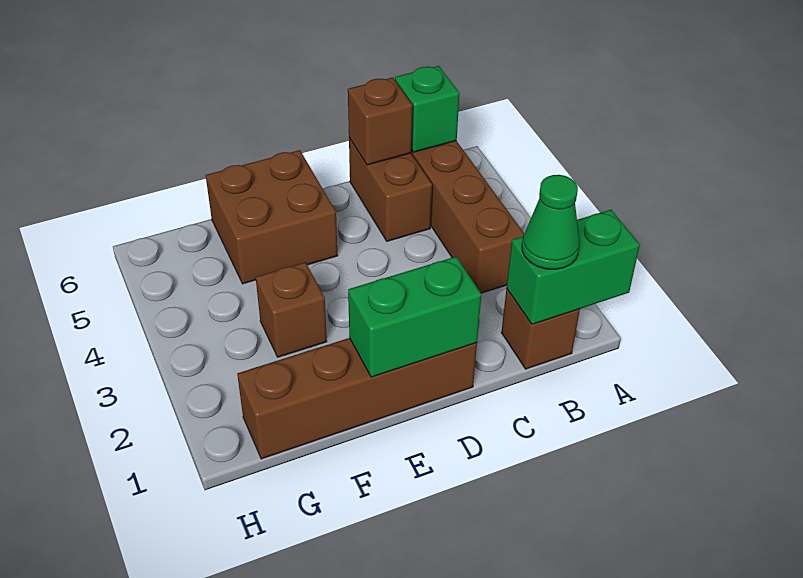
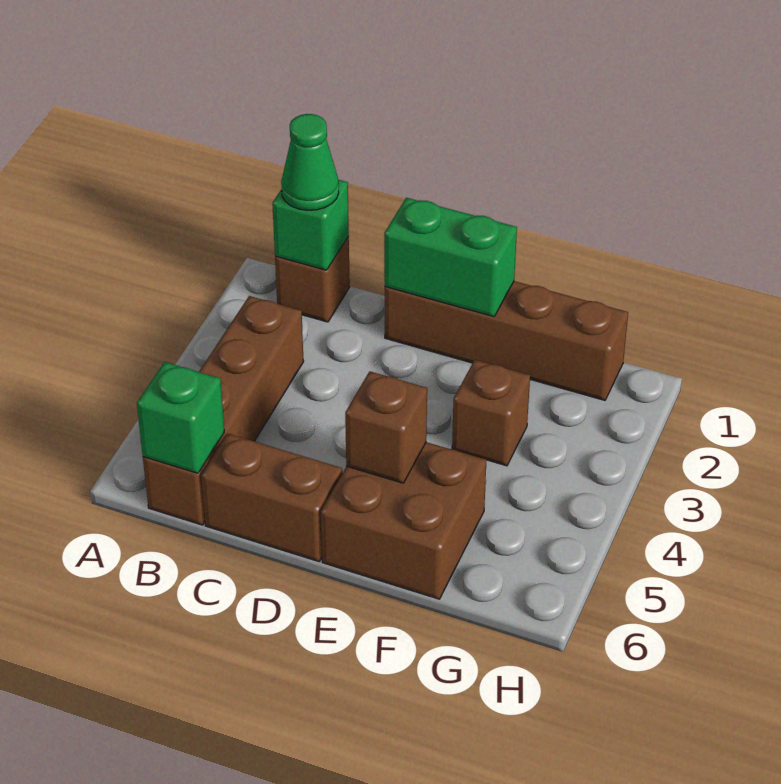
green 1x2 brick [507,210,640,324] -> green 1x1 brick [272,180,349,270]
brown 1x2 brick [349,138,432,241] -> brown 1x2 brick turned to [201,434,342,561]
brown 1x1 brick [348,78,412,165] -> brown 1x1 brick moved to [345,371,427,483]

